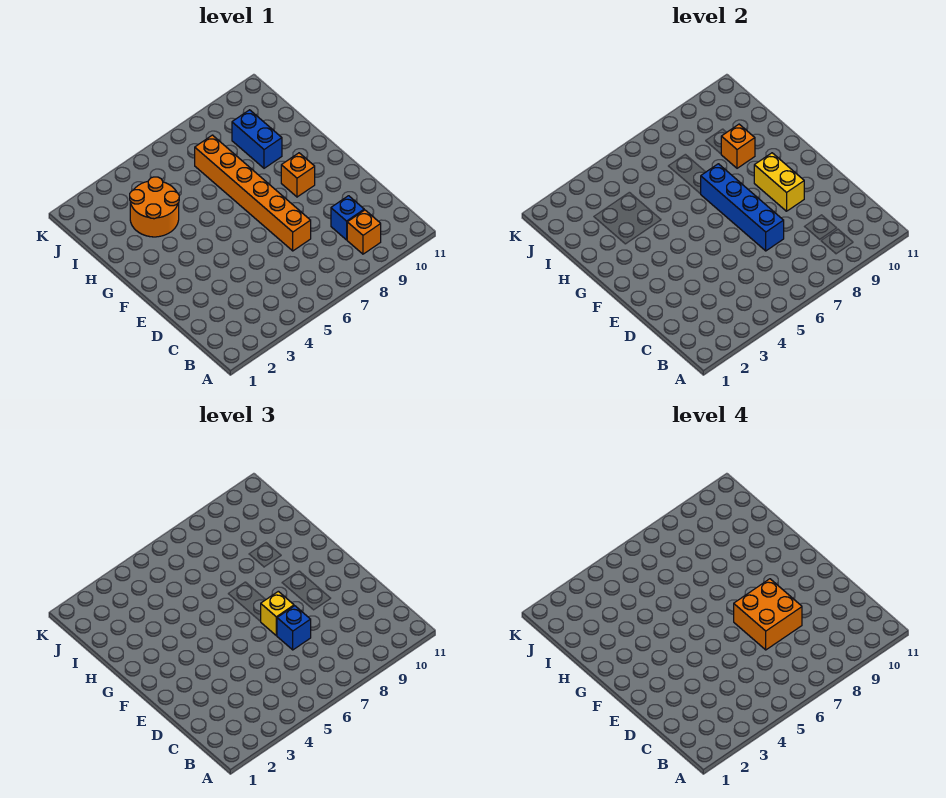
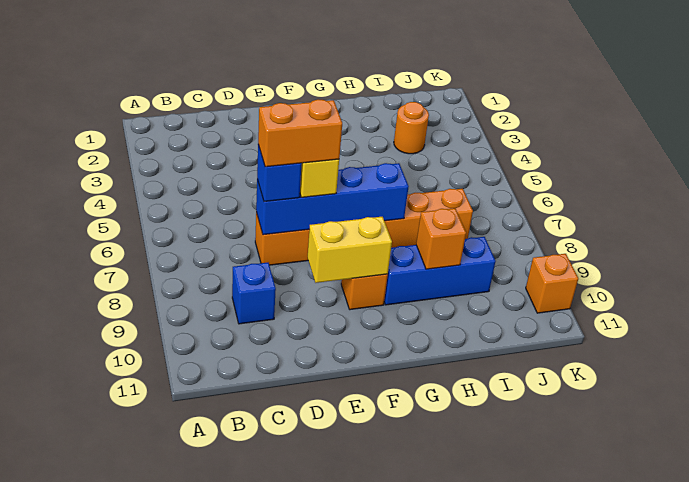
orange 1x1 brick [347,210,381,254] -> orange 1x1 brick moved to [526,254,578,313]
orange 2x2 brick [734,579,802,650] -> orange 1x2 brick [258,99,342,167]
orange 2x2 round brick [130,177,179,237] -> orange 1x1 round brick [394,102,429,154]
blue 1x2 brick [232,110,282,168] -> blue 1x3 brick [384,237,496,305]

